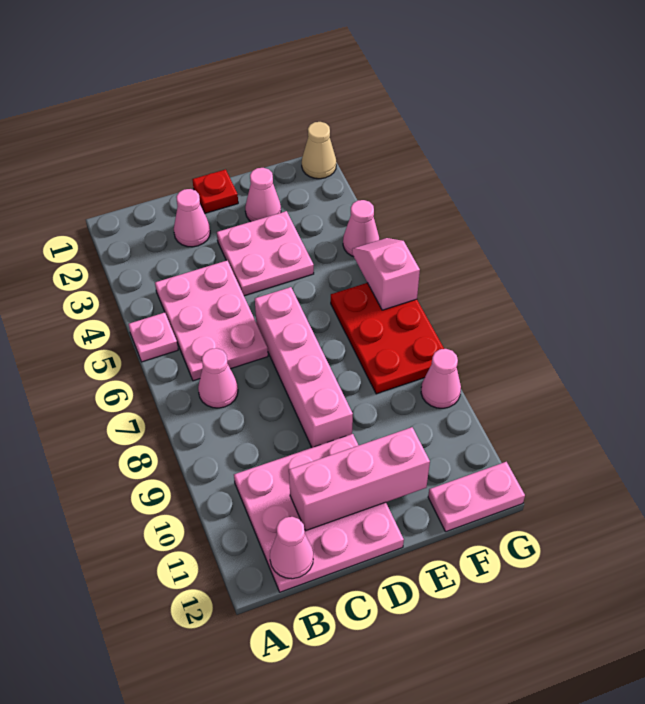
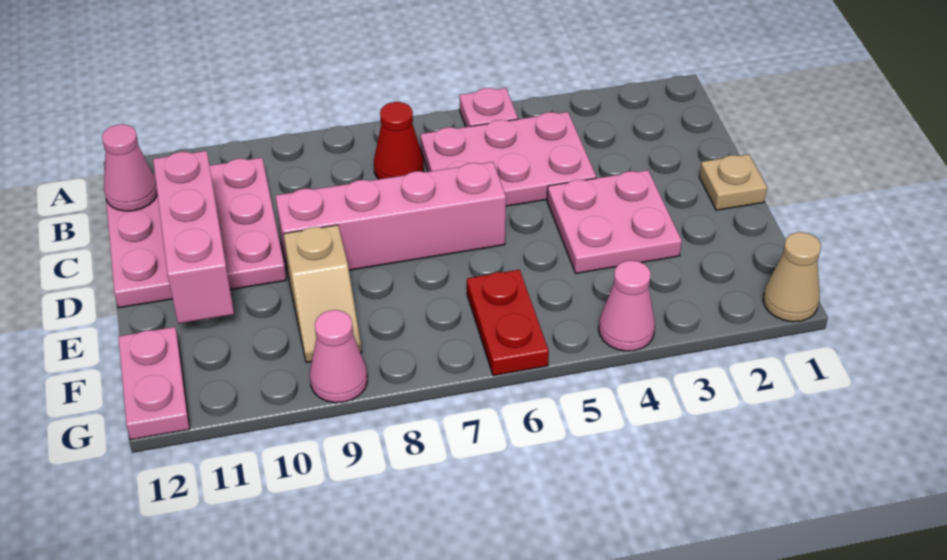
pink 1x1 cone [198,348,238,408] -> red 1x1 cone [374,102,424,179]
pink 1x1 cone [174,189,210,247] -> none
red 1x1 plate [192,169,238,213] -> tan 1x1 plate [699,154,767,210]
pink 1x1 cone [245,168,281,222] -> none
none -> tan 1x2 slope [283,225,362,362]
red 2x3 plate [331,283,444,394] -> red 1x2 plate [467,270,549,376]
pink 1x2 slope [352,238,420,310] -> none

